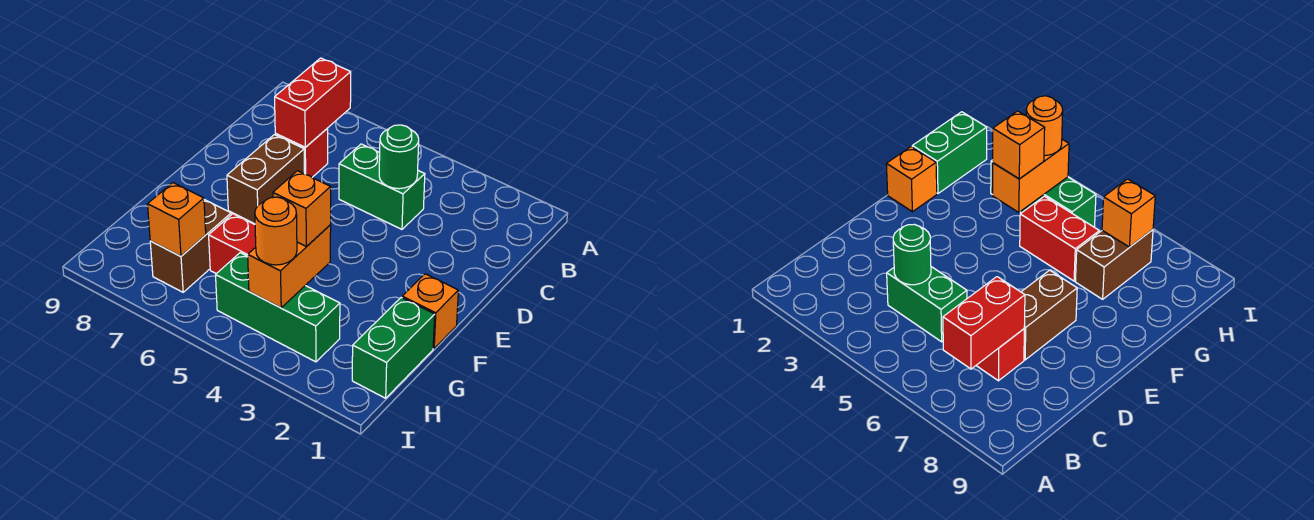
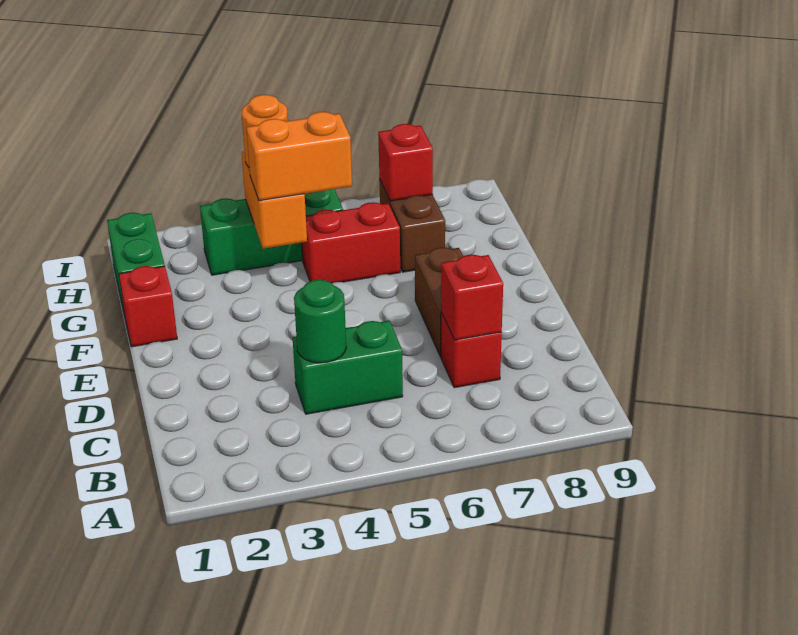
red 1x2 brick [275,58,351,147] -> red 1x1 brick [441,255,503,340]
orange 1x1 brick [402,274,458,348] -> red 1x1 brick [119,266,177,347]
orange 1x1 brick [273,171,331,247] -> orange 1x2 brick [246,112,352,201]
orange 1x1 brick [148,183,206,256] -> red 1x1 brick [378,124,433,201]

